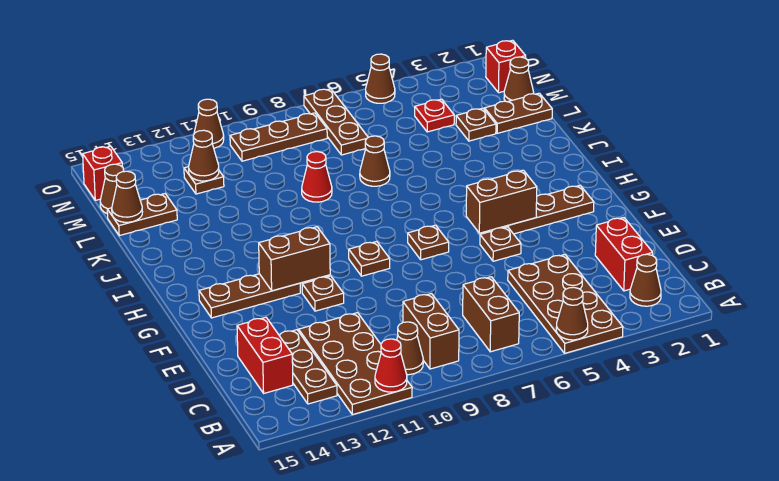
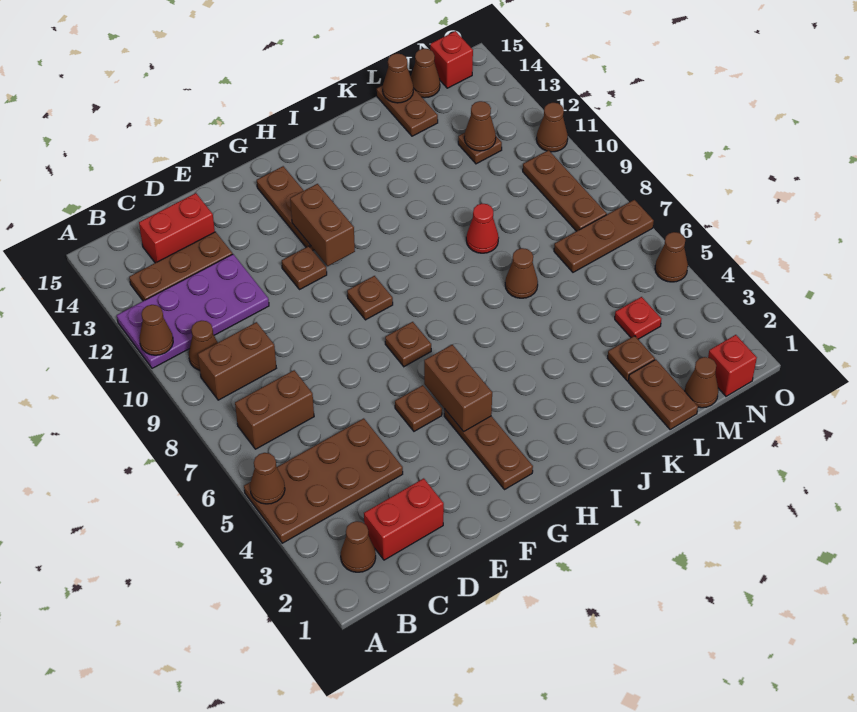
brown 2x4 plate [299,313,412,415] -> purple 2x4 plate [117,254,269,368]
red 1x1 cone [375,339,407,392] -> brown 1x1 cone [139,305,173,355]

